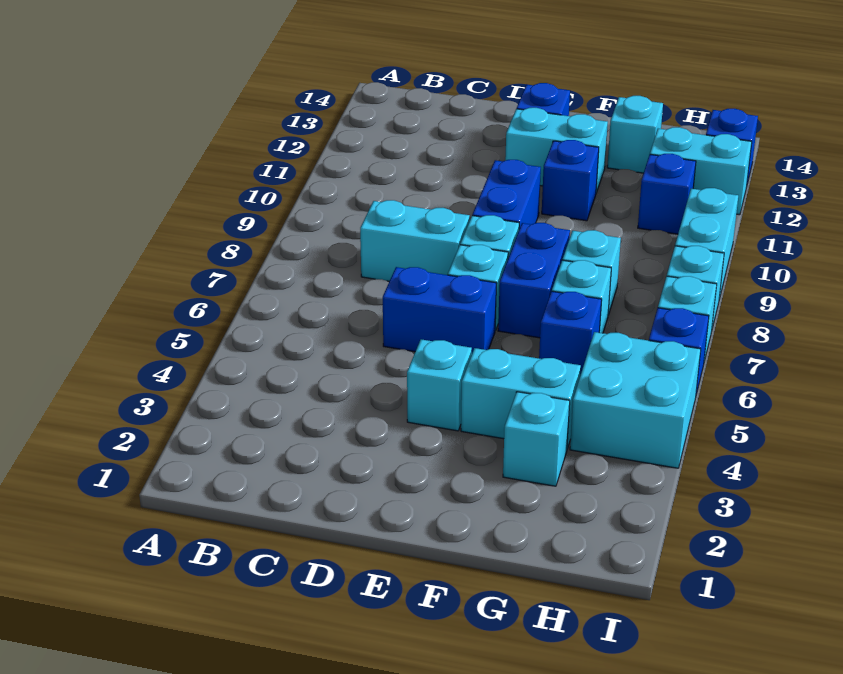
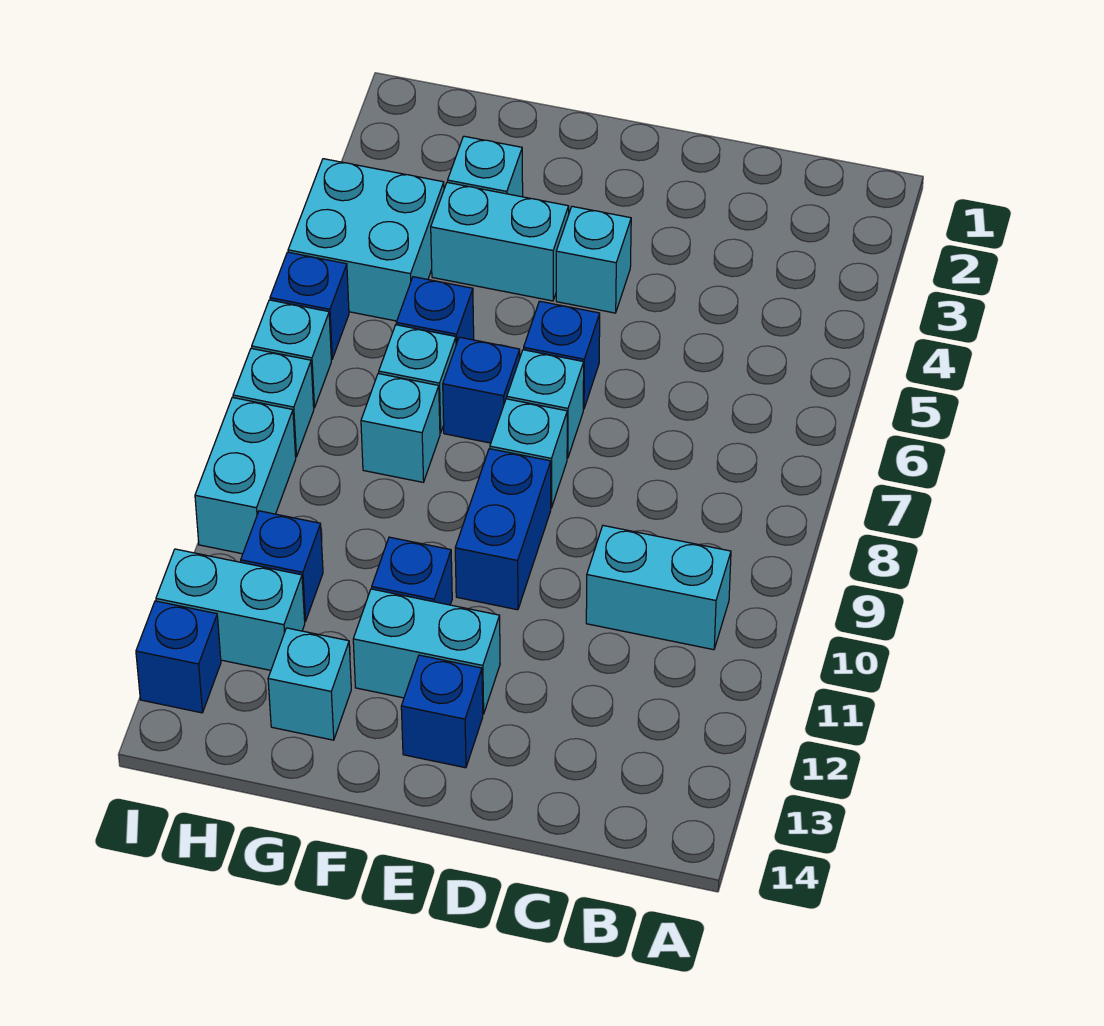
cyan 1x2 brick [360,200,470,281] -> cyan 1x2 brick moved to [586,526,731,650]
blue 1x2 brick [383,267,496,353] -> blue 1x1 brick [524,301,600,409]
blue 1x2 brick [498,223,570,338] -> blue 1x1 brick [443,337,520,443]

